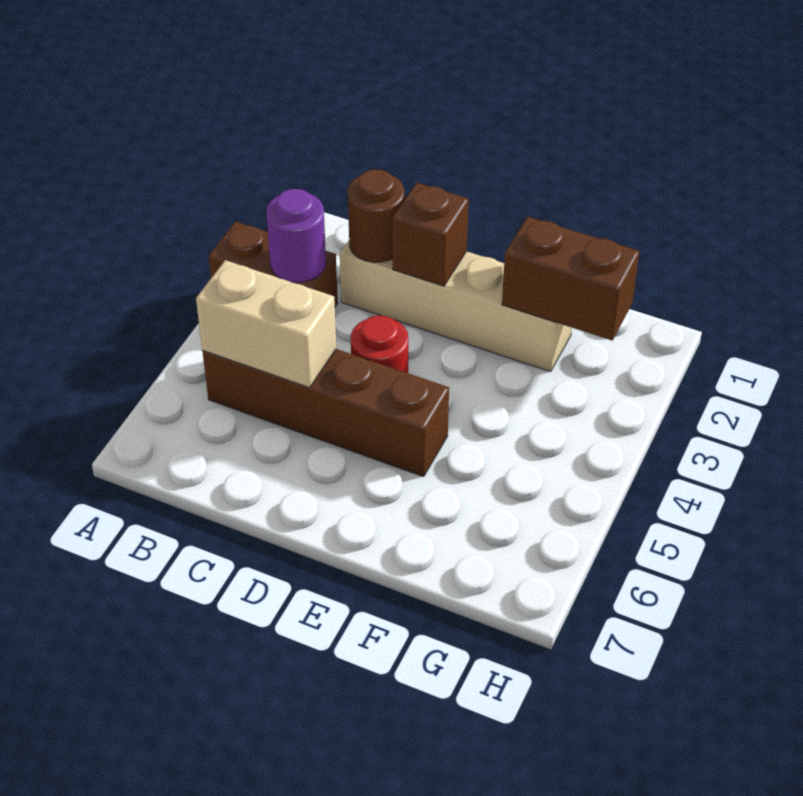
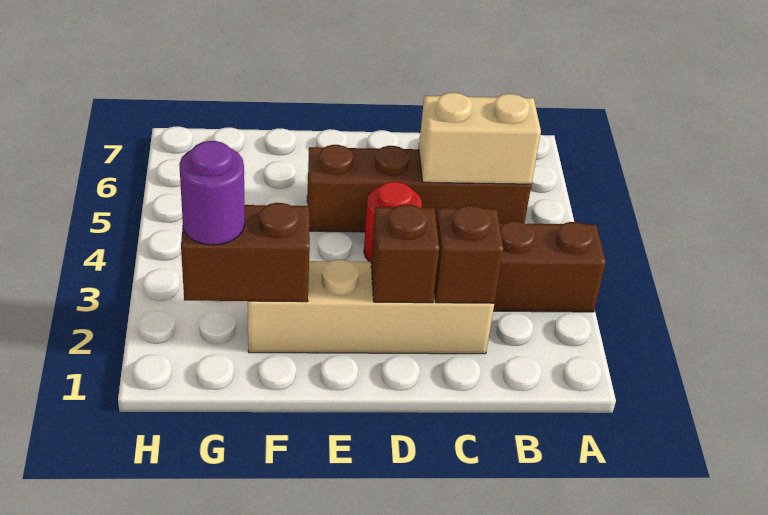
purple 1x1 round brick [266,189,326,282] -> purple 1x1 round brick moved to [179,141,245,245]
brown 1x1 round brick [348,169,404,262] -> brown 1x1 brick [434,206,504,303]

